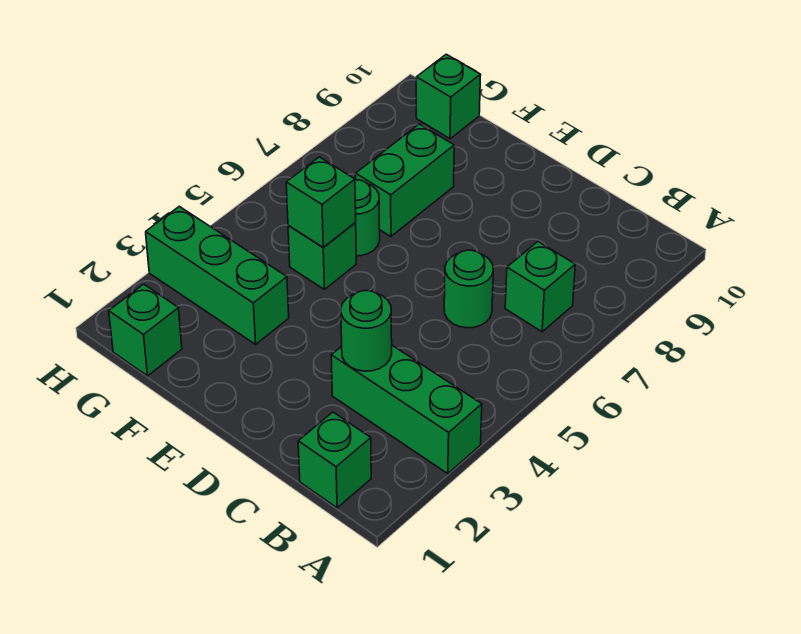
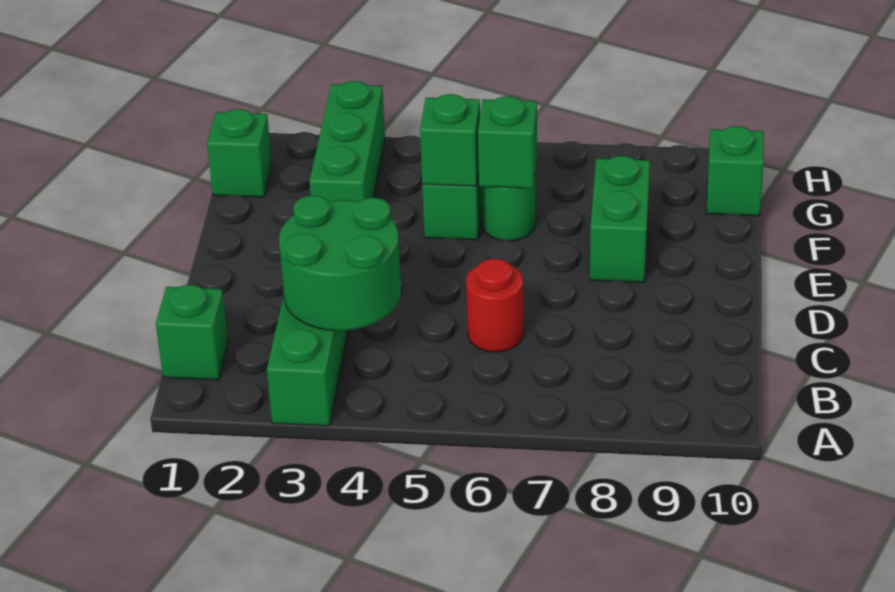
green 1x1 brick [505,242,575,332] -> green 1x1 brick moved to [478,96,537,188]
green 1x1 round brick [341,291,392,371] -> green 2x2 round brick [279,195,401,331]
green 1x1 round brick [444,250,493,328] -> red 1x1 round brick [466,259,524,352]
green 1x2 brick [356,124,454,237] -> green 1x2 brick turned to [590,156,650,282]

